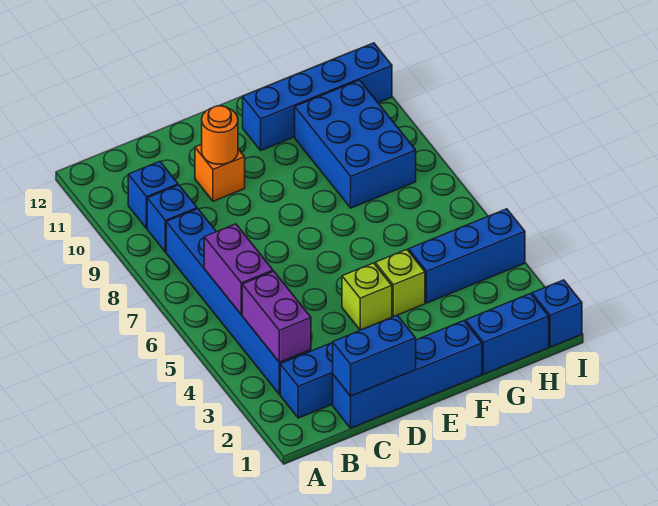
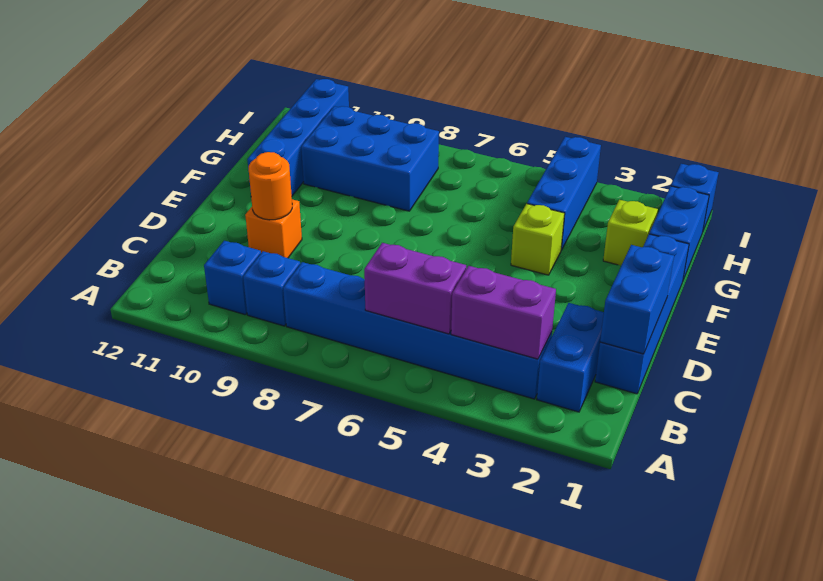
lime 1x1 brick [342,263,392,330] -> lime 1x1 brick moved to [603,200,658,265]

